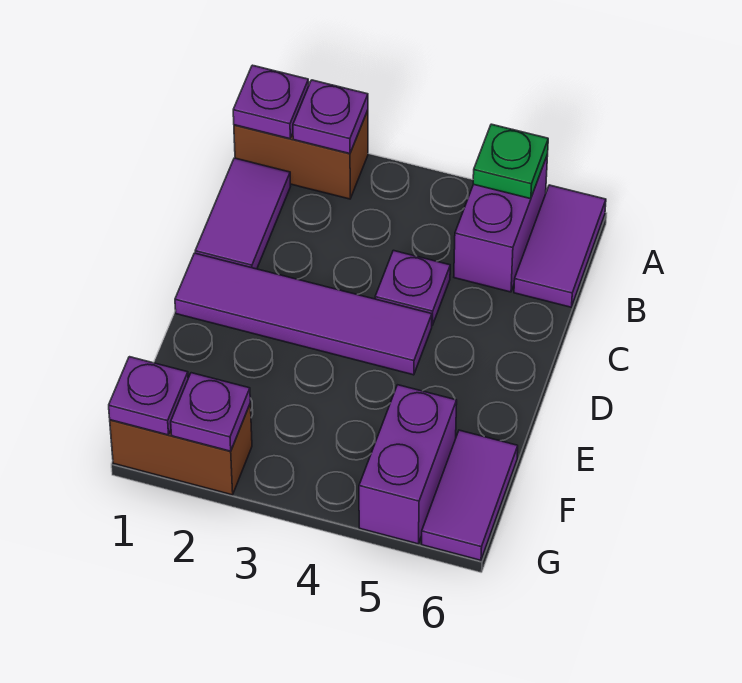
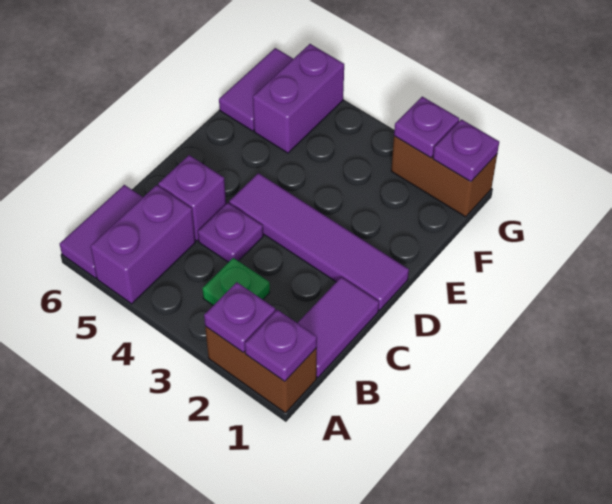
green 1x1 plate [473,124,548,199] -> green 1x1 plate moved to [202,258,270,305]
none -> purple 1x1 brick [158,155,226,241]

